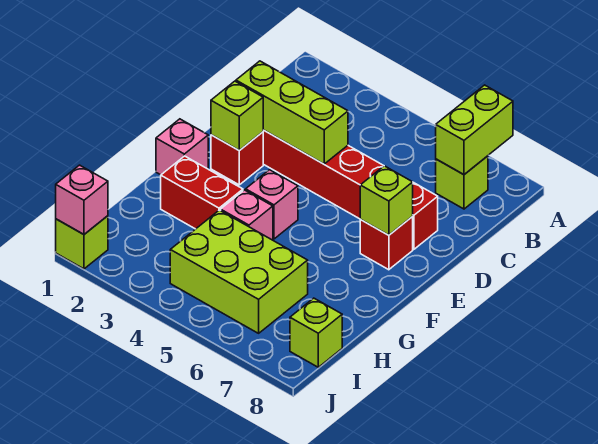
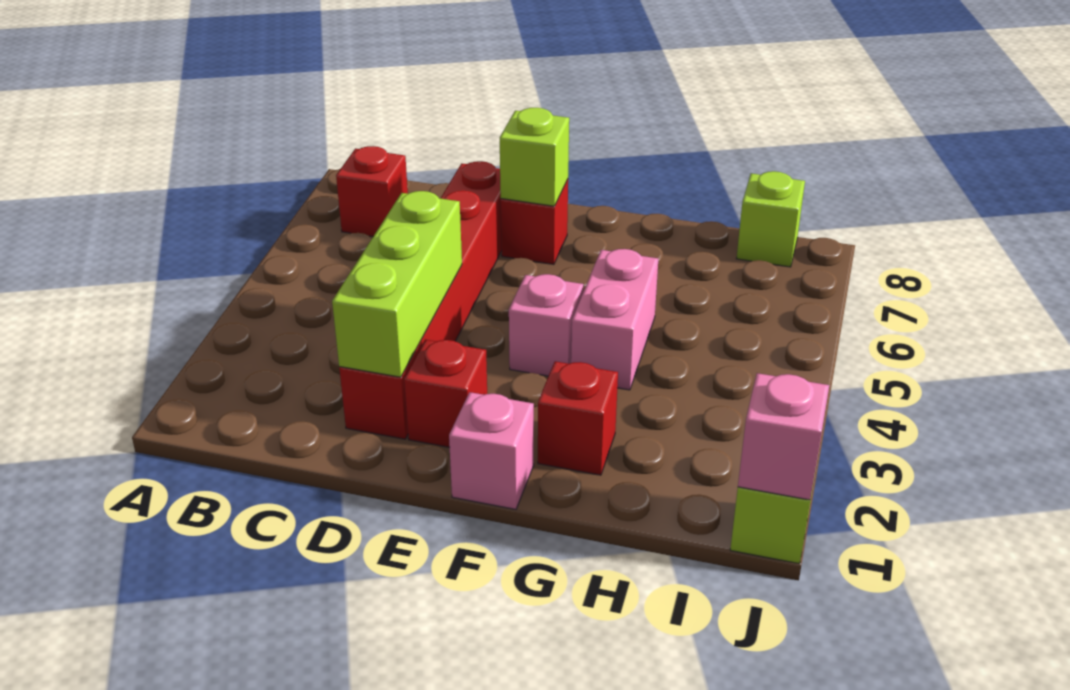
lime 1x2 brick [436,85,513,175] -> none
lime 1x1 brick [436,156,488,209] -> red 1x1 brick [336,146,408,237]
lime 1x1 brick [211,81,263,150] -> none
red 1x2 brick [161,156,243,229] -> red 1x1 brick [538,361,618,475]
pink 1x1 brick [221,190,273,240] -> pink 1x2 brick [571,249,658,390]
lime 2x3 brick [170,210,308,333] -> none

